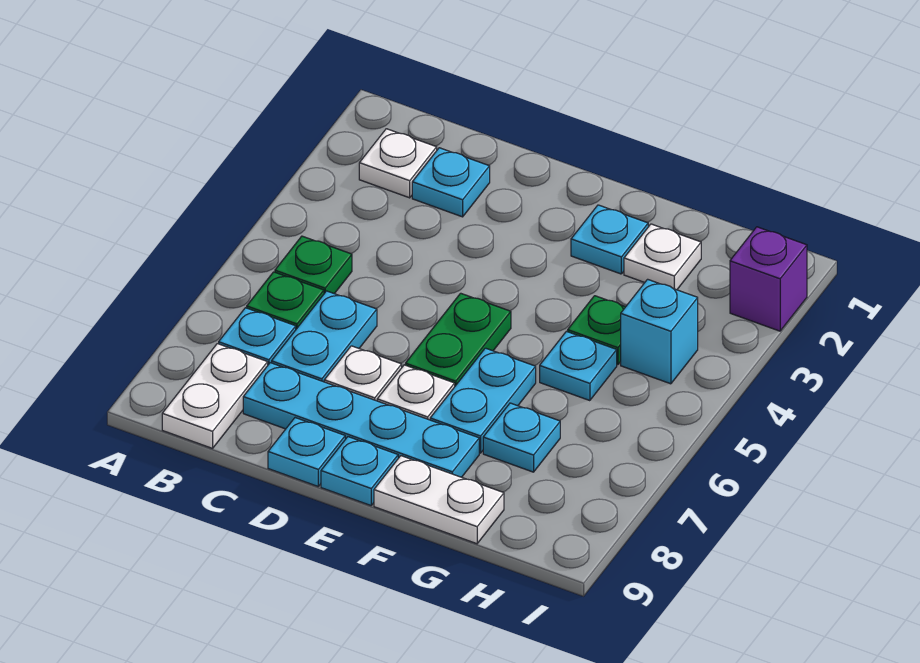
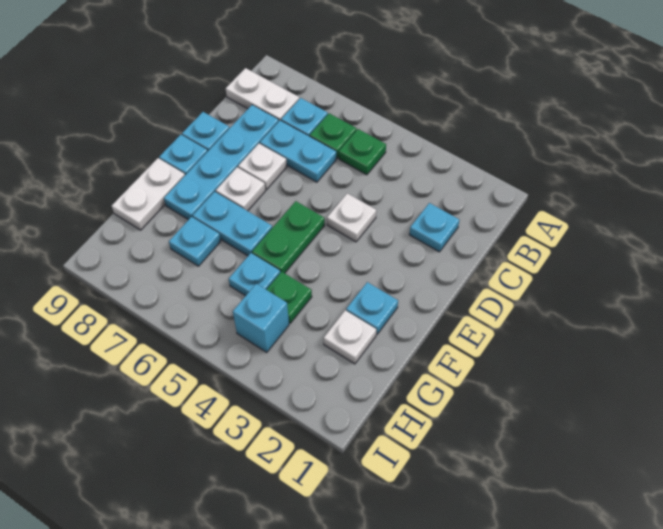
white 1x1 plate [359,129,437,198] -> white 1x1 plate moved to [327,193,376,242]
green 1x2 plate [406,293,511,386] -> green 1x2 plate turned to [252,201,325,273]
purple 1x1 brick [730,227,807,331] -> none

